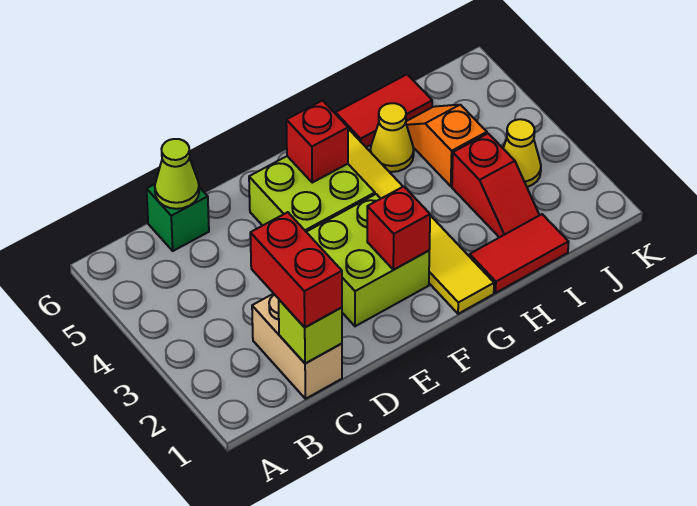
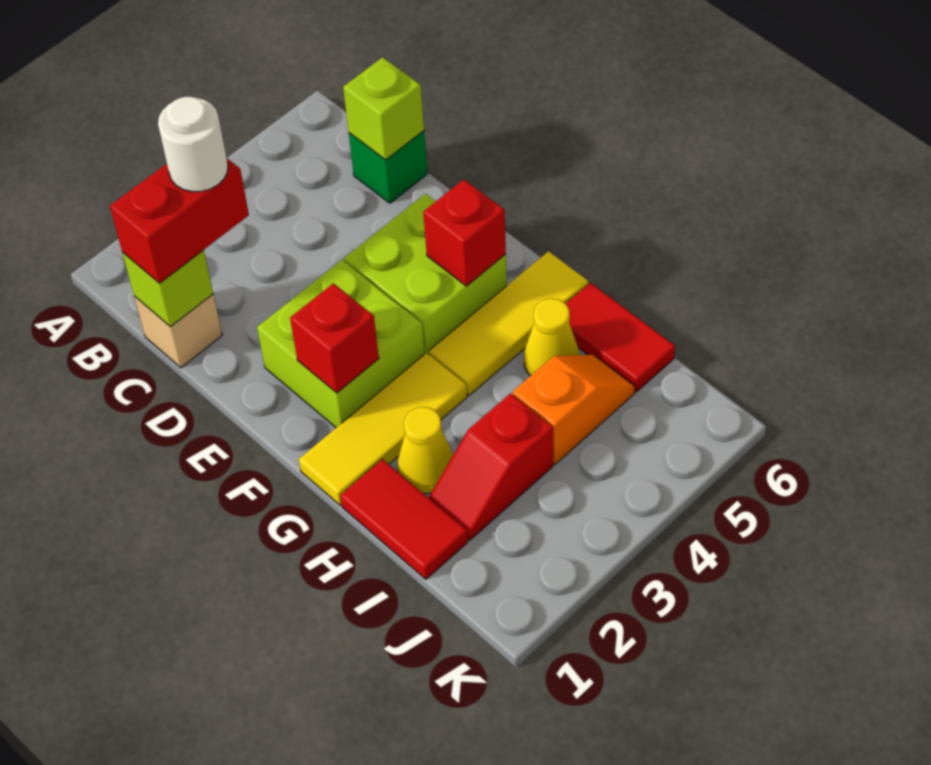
tan 1x2 brick [252,294,342,399] -> tan 1x1 brick [134,294,222,368]
none -> white 1x1 round brick [158,97,228,192]
lime 1x1 cone [155,139,199,209] -> lime 1x1 brick [343,57,424,160]
yellow 1x1 cone [503,119,541,187] -> yellow 1x1 cone moved to [398,407,453,493]

